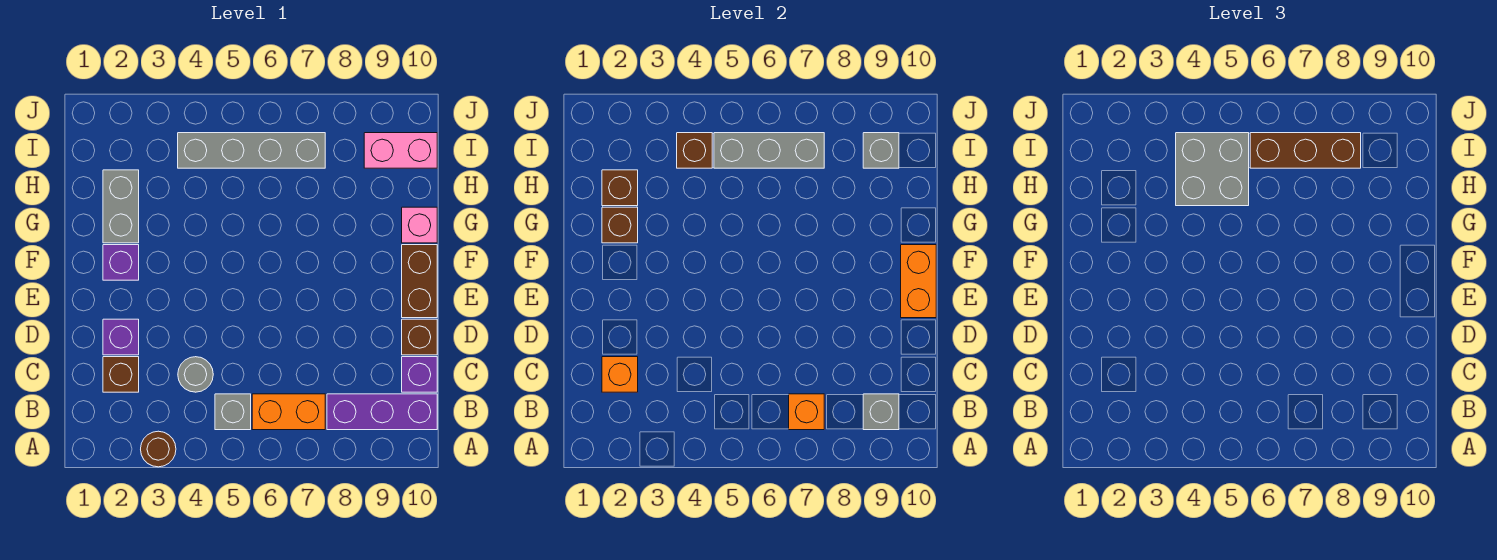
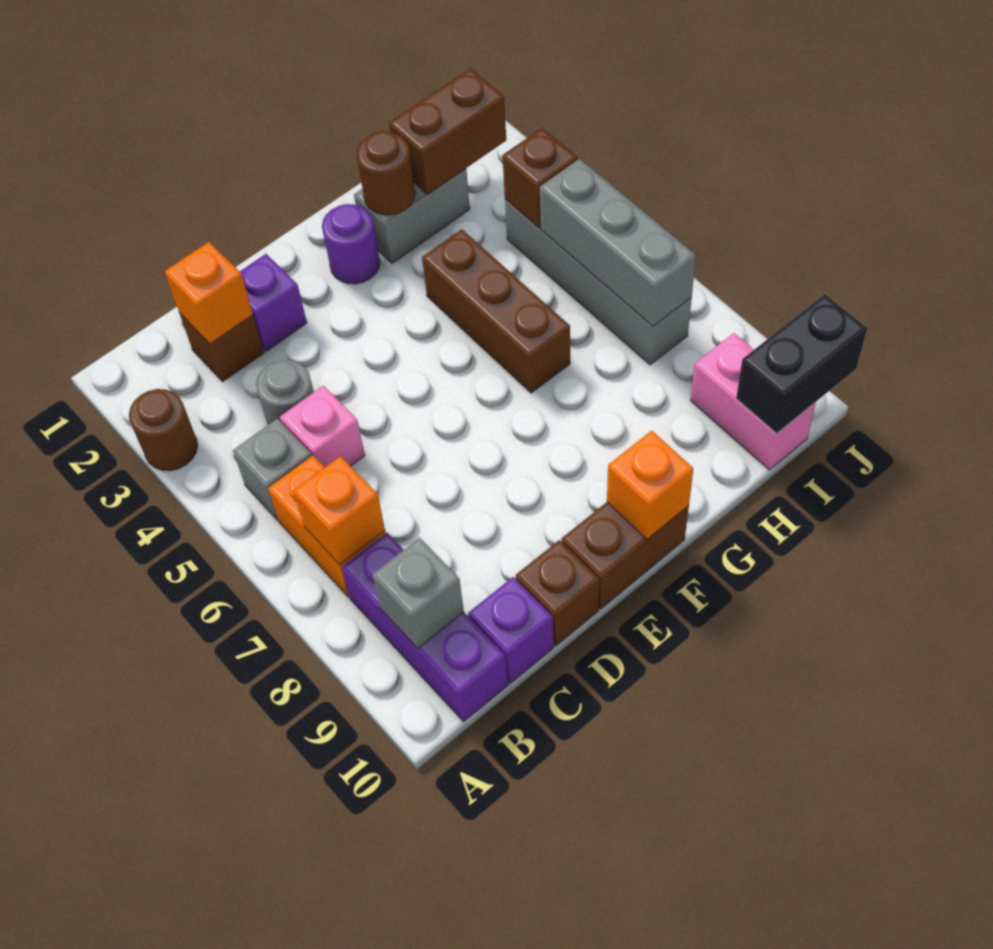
orange 1x2 brick [901,245,936,318] -> orange 1x1 brick [607,431,693,539]
purple 1x1 brick [103,245,139,280] -> purple 1x1 round brick [322,204,380,284]
brown 1x1 brick [602,207,638,243] -> brown 1x1 round brick [357,131,415,215]
pink 1x1 brick [402,207,437,243] -> pink 1x1 brick moved to [280,386,365,467]
brown 1x1 brick [602,170,638,206] -> brown 1x2 brick [389,69,506,194]
grey 2x2 brick [1176,133,1249,206] -> none
brown 1x3 brick [1250,133,1361,168] -> brown 1x3 brick moved to [422,229,570,393]
grey 1x1 brick [863,133,899,168] -> none
none -> black 1x2 brick [736,294,867,434]

